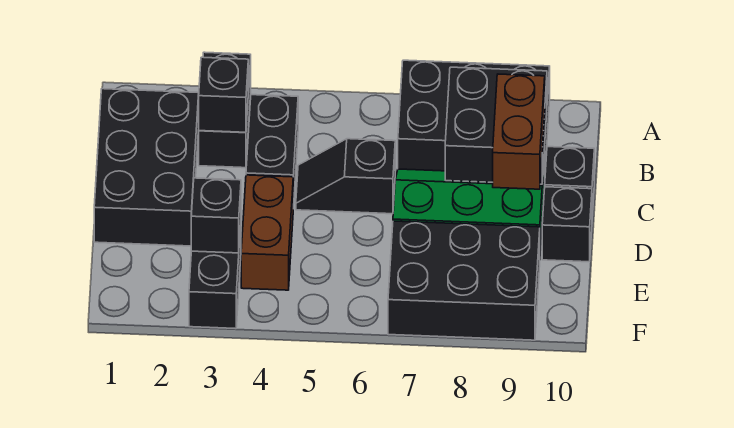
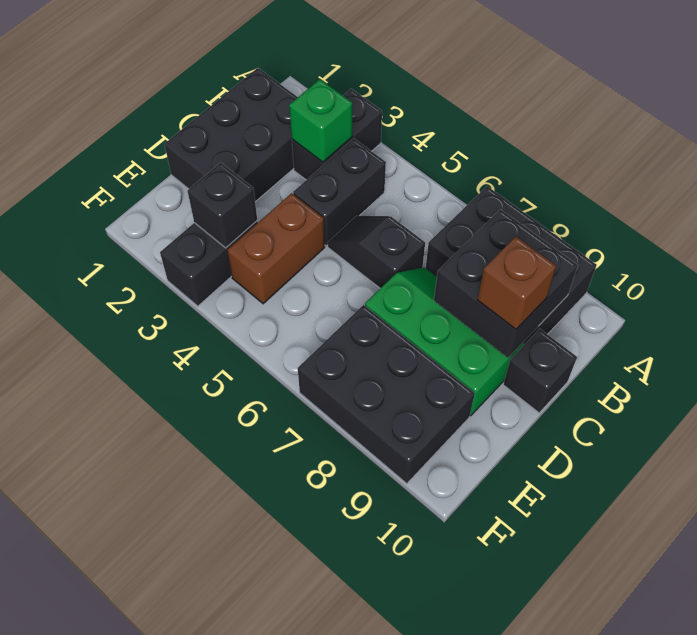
black 1x1 brick [199,57,248,132] -> green 1x1 brick [289,79,352,162]
brown 1x2 brick [493,74,545,189] -> brown 1x1 brick [478,237,556,329]
black 1x1 brick [542,187,592,262] -> none

